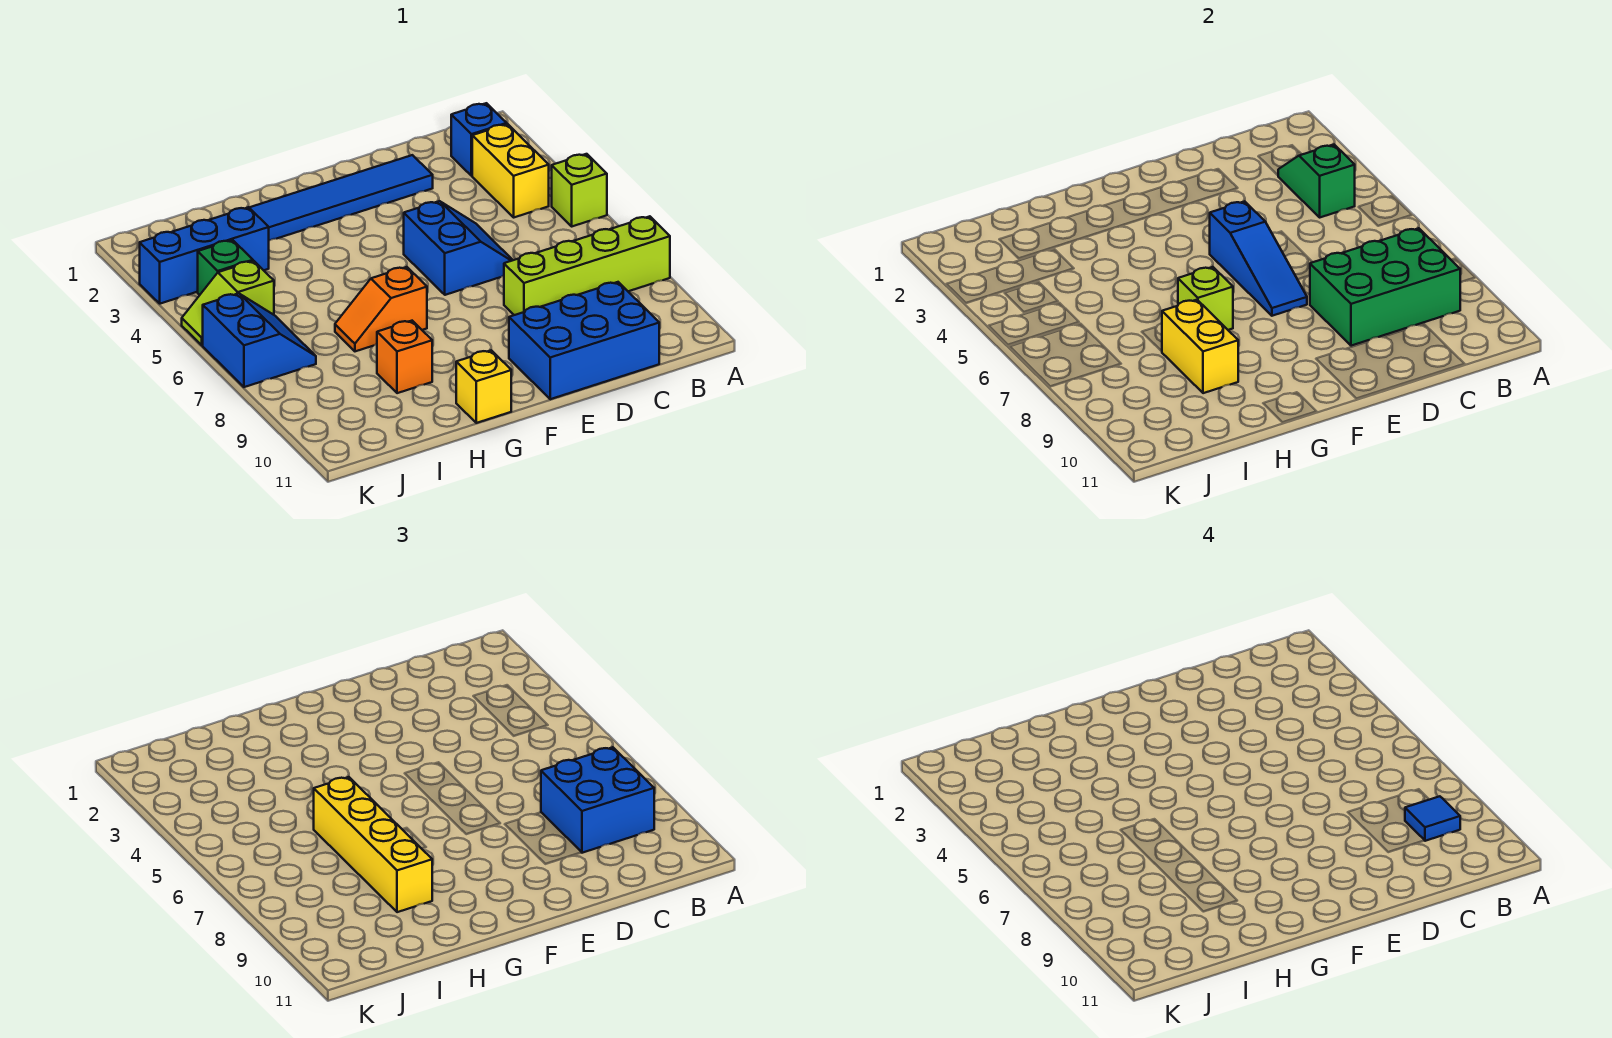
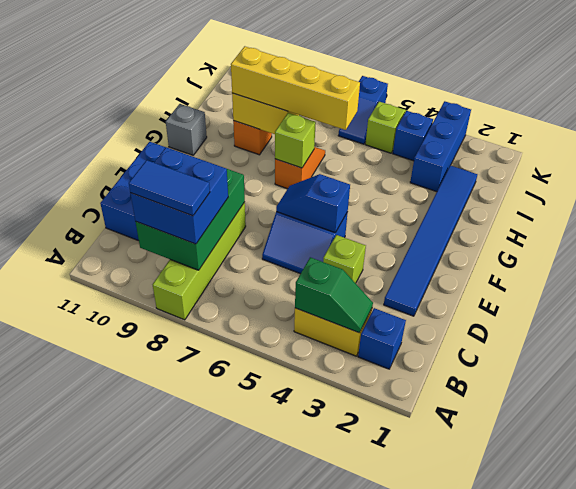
lime 1x1 brick [552,154,607,226] -> lime 1x1 brick moved to [323,235,366,283]
blue 1x1 tile [1405,796,1460,841] -> blue 1x2 tile [129,160,210,216]
blue 1x3 slope [1210,201,1307,316] -> blue 1x2 slope [276,174,350,233]
yellow 1x1 brick [456,350,511,423] -> grey 1x1 brick [166,104,207,155]
green 1x1 brick [198,240,253,295] -> blue 1x1 brick [393,111,433,161]
blue 2x2 slope [203,293,316,387] -> blue 1x2 slope [338,76,388,144]

